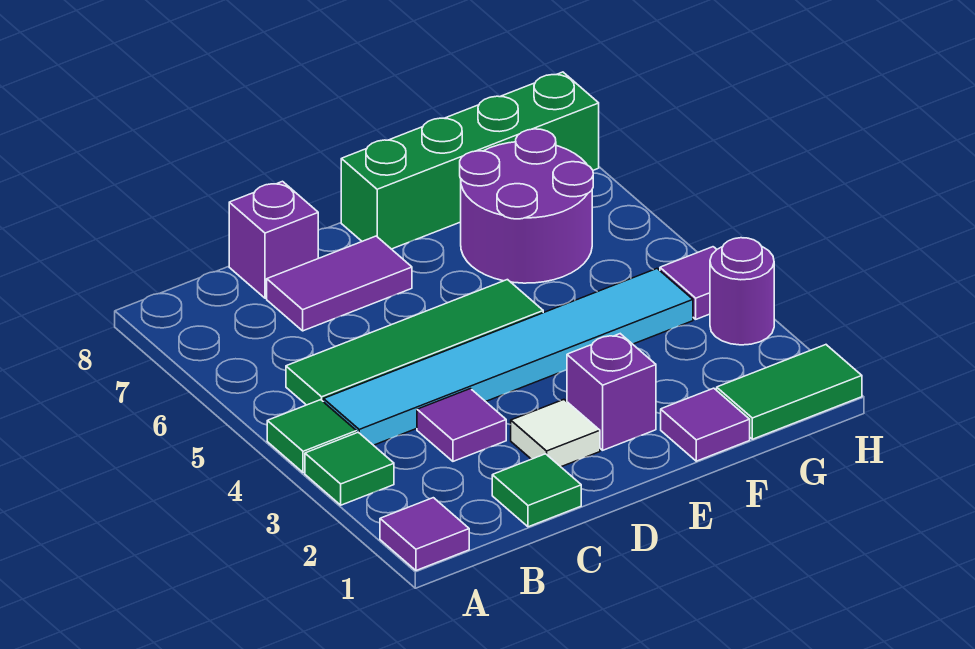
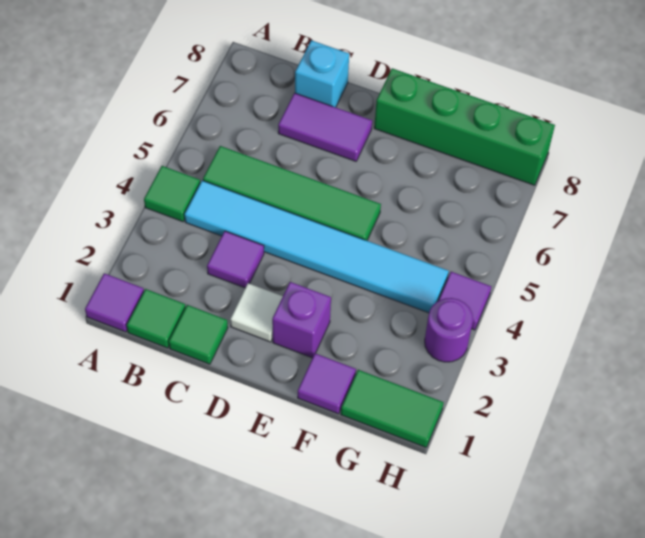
green 1x1 tile [305,432,394,505] -> green 1x1 tile moved to [127,289,186,348]
purple 1x1 brick [229,181,318,298] -> cyan 1x1 brick [295,40,349,107]
purple 2x2 round brick [460,129,593,283] -> none

